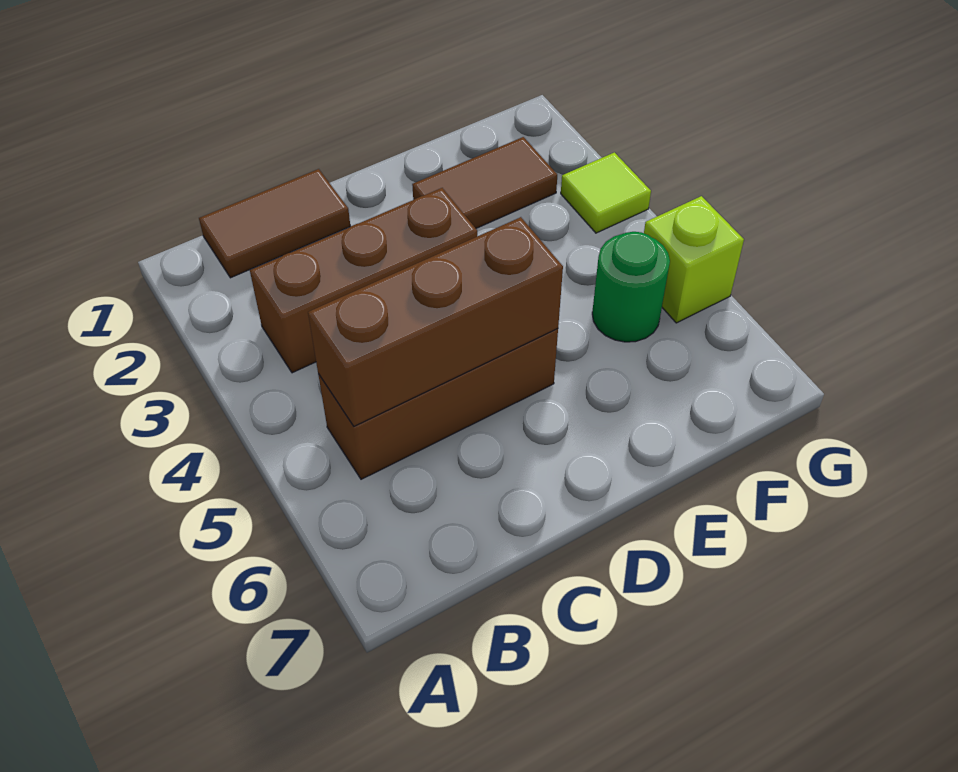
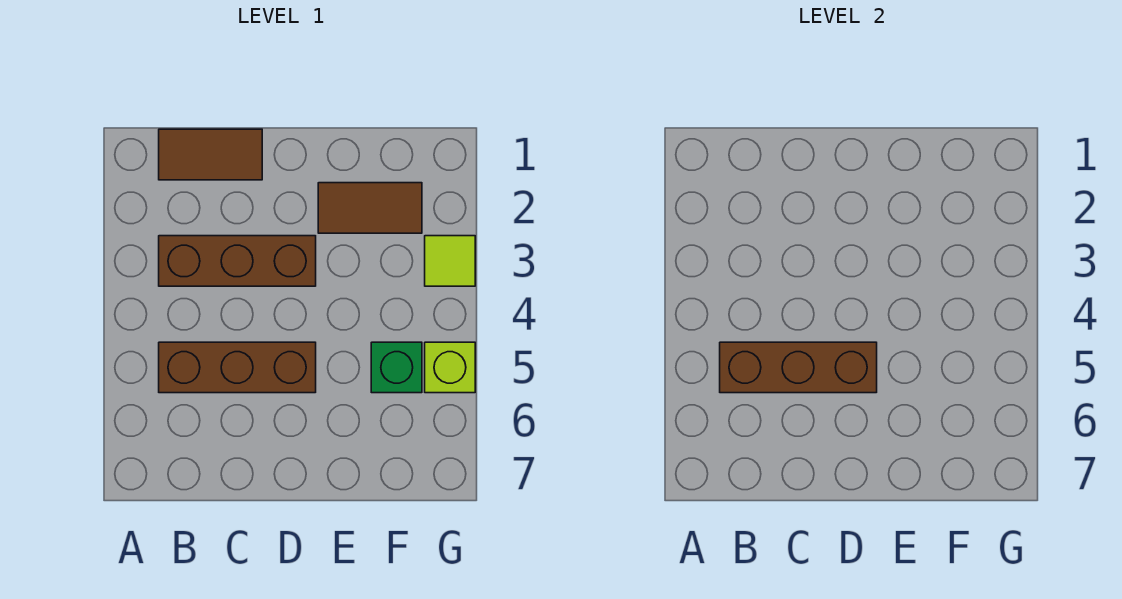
green 1x1 round brick [592,232,670,342] -> green 1x1 brick [371,342,422,393]

